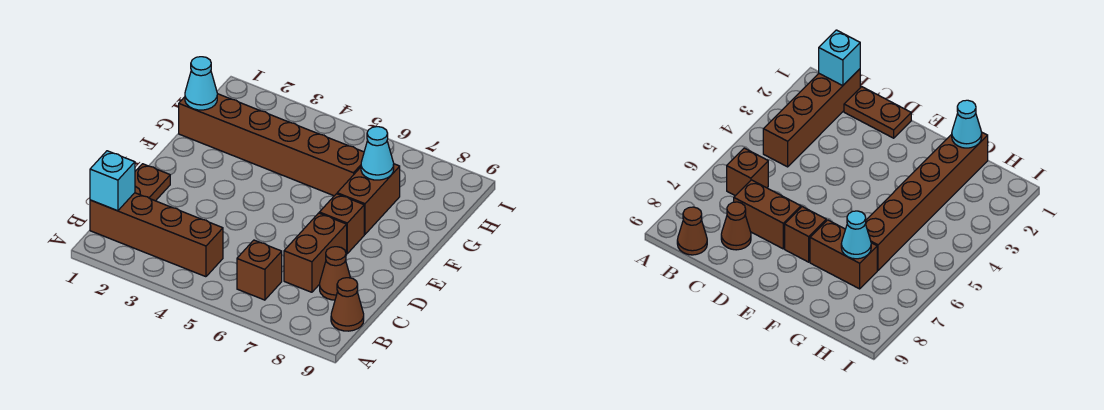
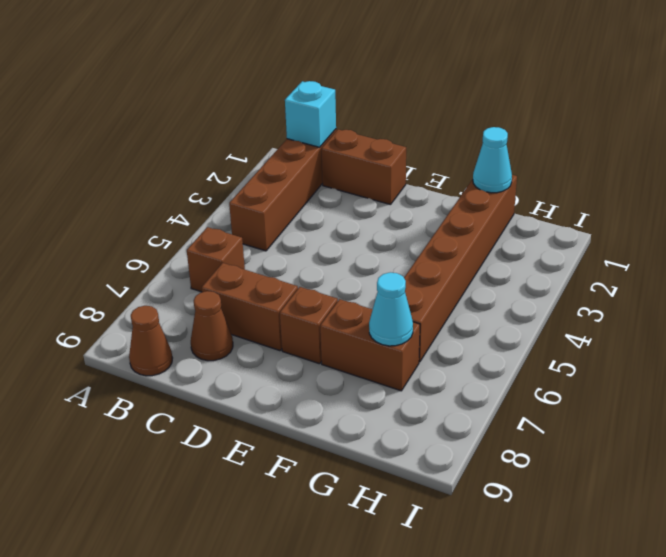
brown 1x2 plate [135,164,170,201] -> brown 1x2 brick [321,129,406,205]

